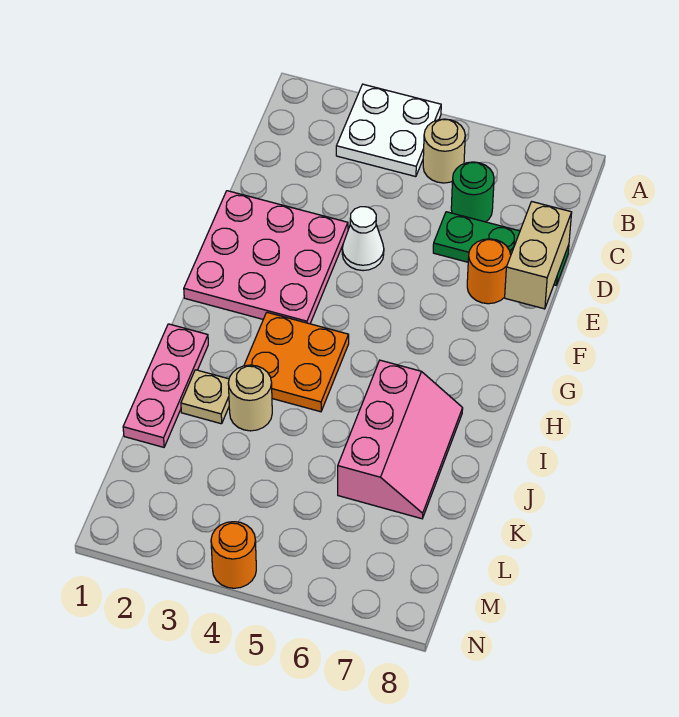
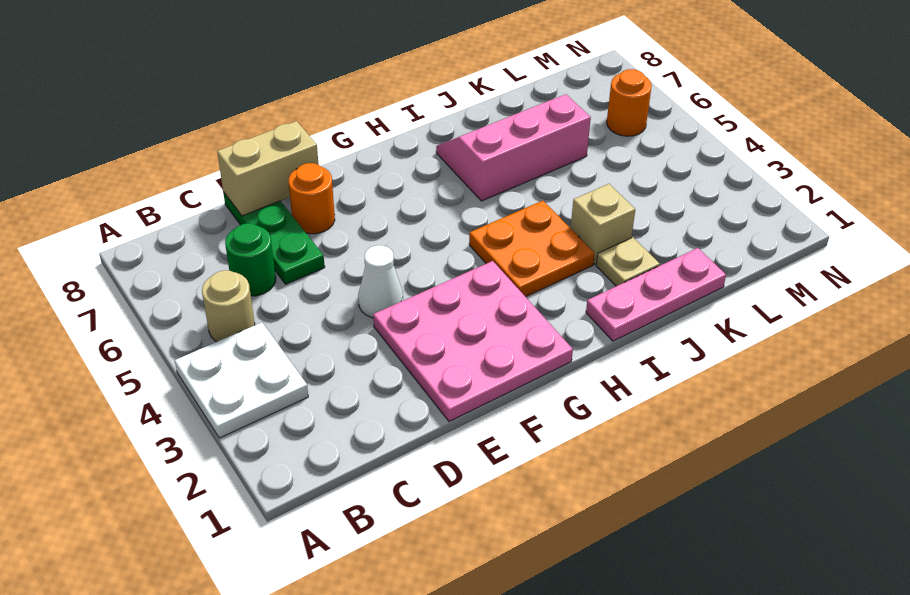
tan 1x1 round brick [228,365,272,431] -> tan 1x1 brick [571,184,635,264]
orange 1x1 round brick [211,522,256,588] -> orange 1x1 round brick moved to [607,69,652,136]

